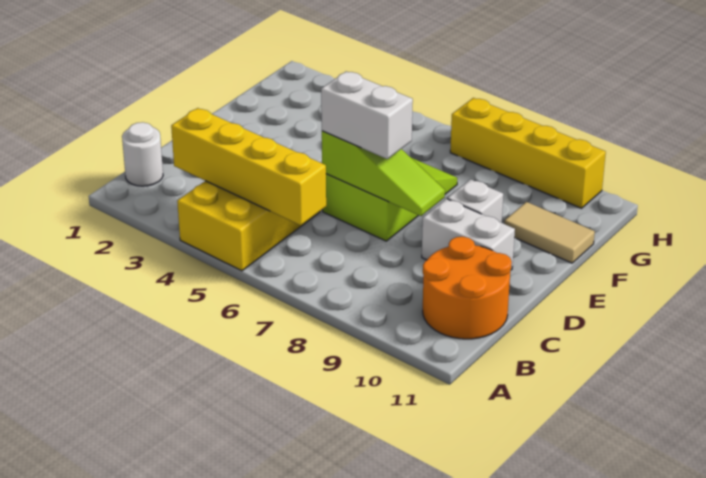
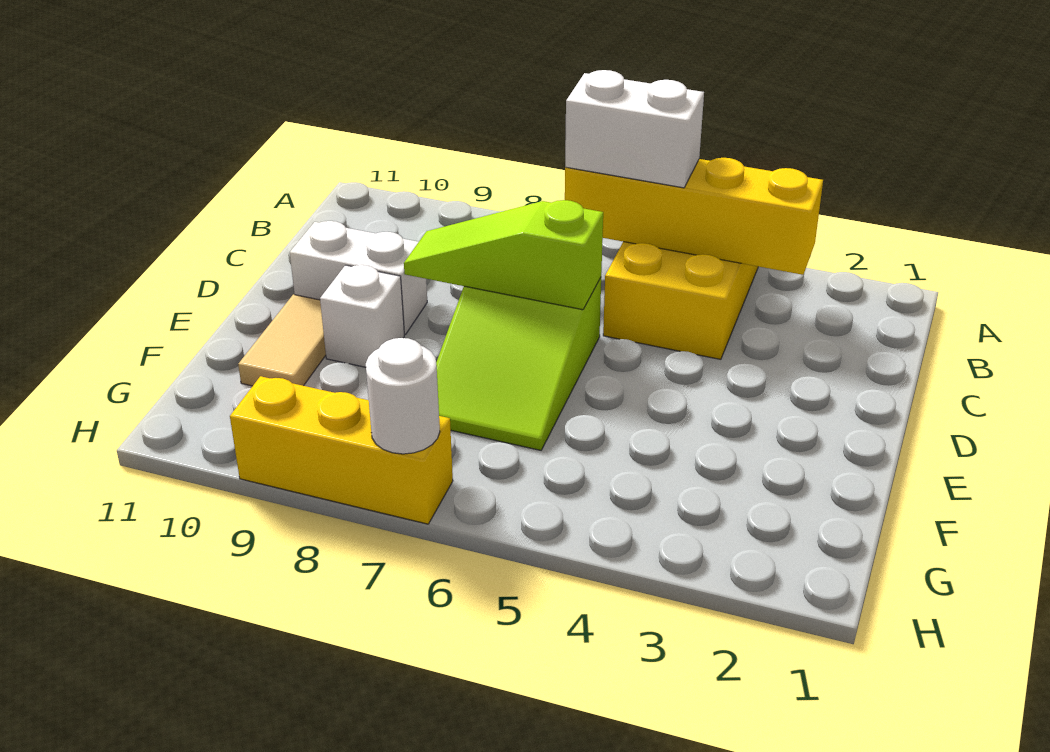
white 1x1 round brick [122,122,163,186] -> white 1x1 round brick moved to [366,338,440,454]
orange 2x2 round brick [423,237,512,339] -> none
white 1x2 brick [321,71,413,159] -> white 1x2 brick moved to [565,70,704,188]
tan 1x2 tile [504,202,595,263] -> tan 1x2 tile turned to [238,295,326,386]
yellow 1x4 brick [450,98,606,208] -> yellow 1x3 brick [230,376,453,524]

